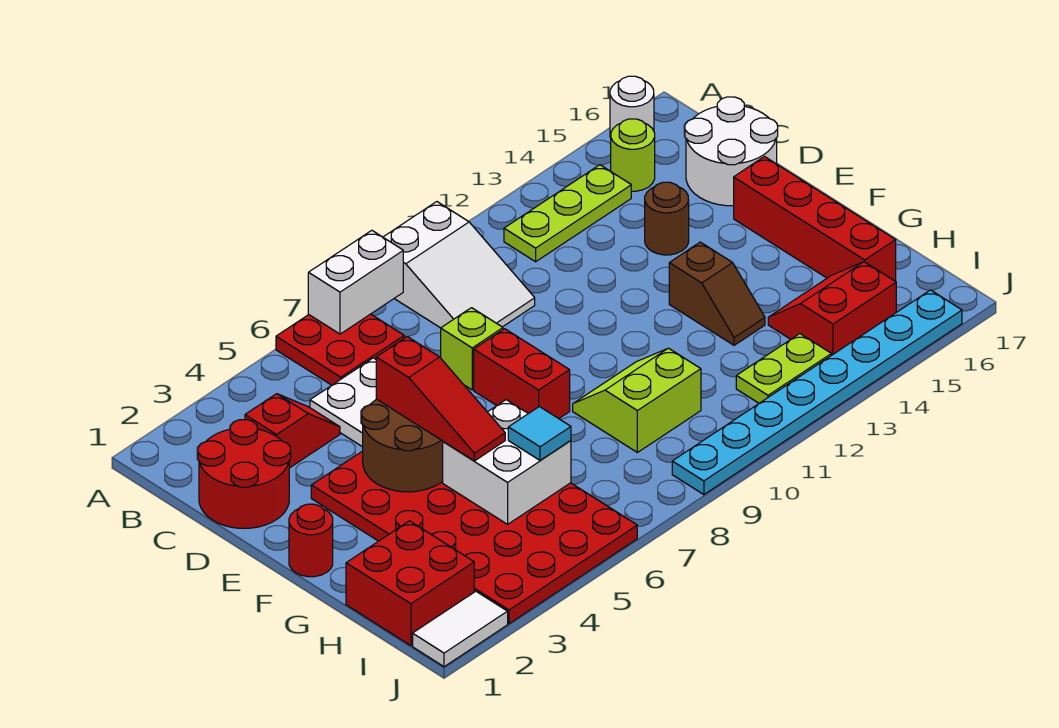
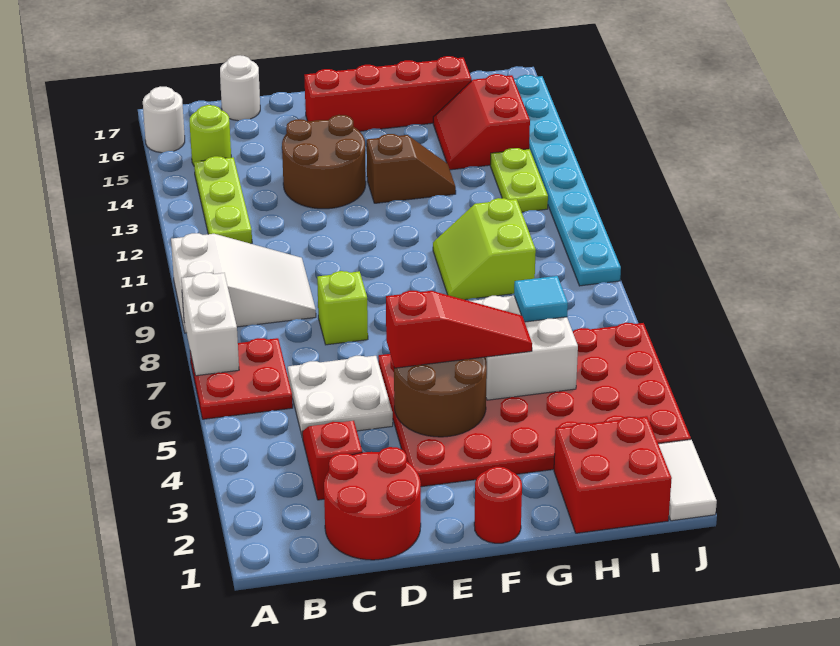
white 2x2 round brick [685,97,778,206] -> white 1x1 round brick [220,55,260,121]
brown 1x1 round brick [645,182,689,255] -> brown 2x2 round brick [282,115,366,209]
red 1x2 brick [474,329,570,419] -> none

